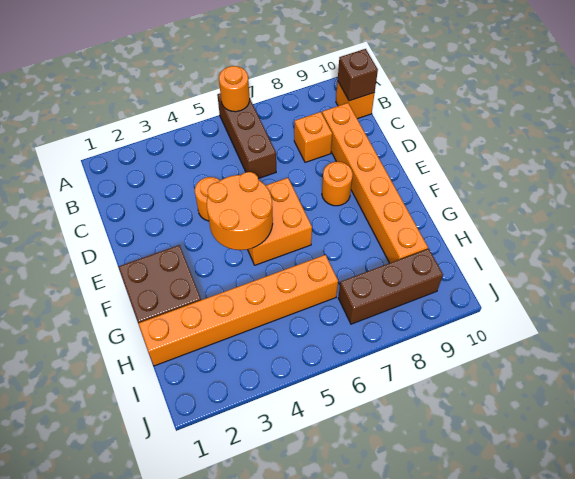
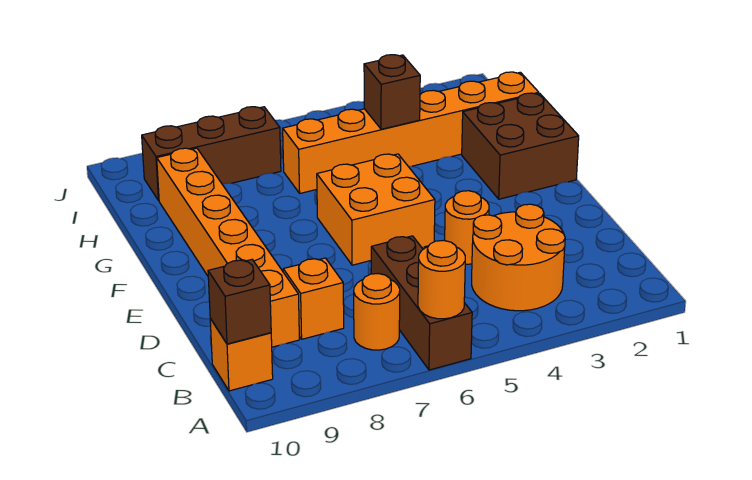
orange 2x2 round brick [207,172,273,250] -> orange 2x2 round brick moved to [472,204,565,311]
orange 1x1 round brick [322,162,353,206] -> orange 1x1 round brick moved to [354,274,400,350]
none -> brown 1x1 brick [364,55,420,129]

